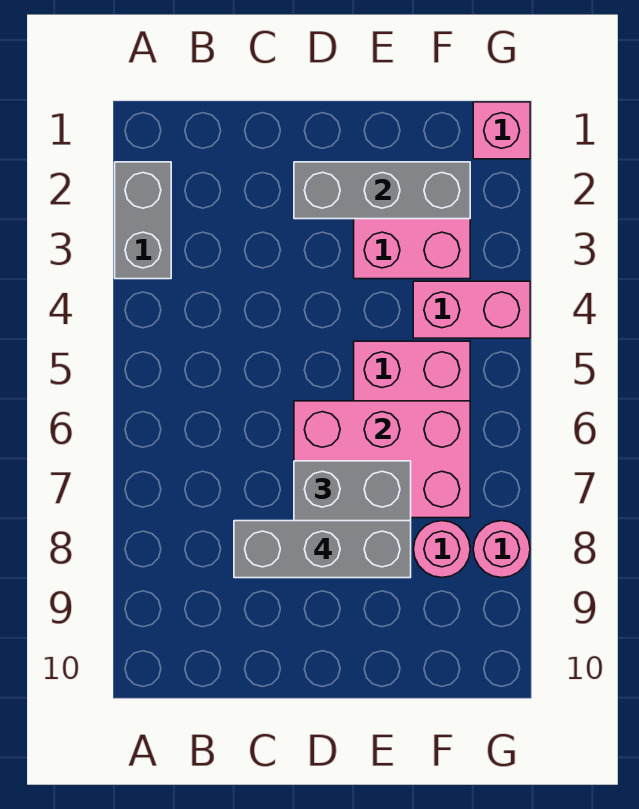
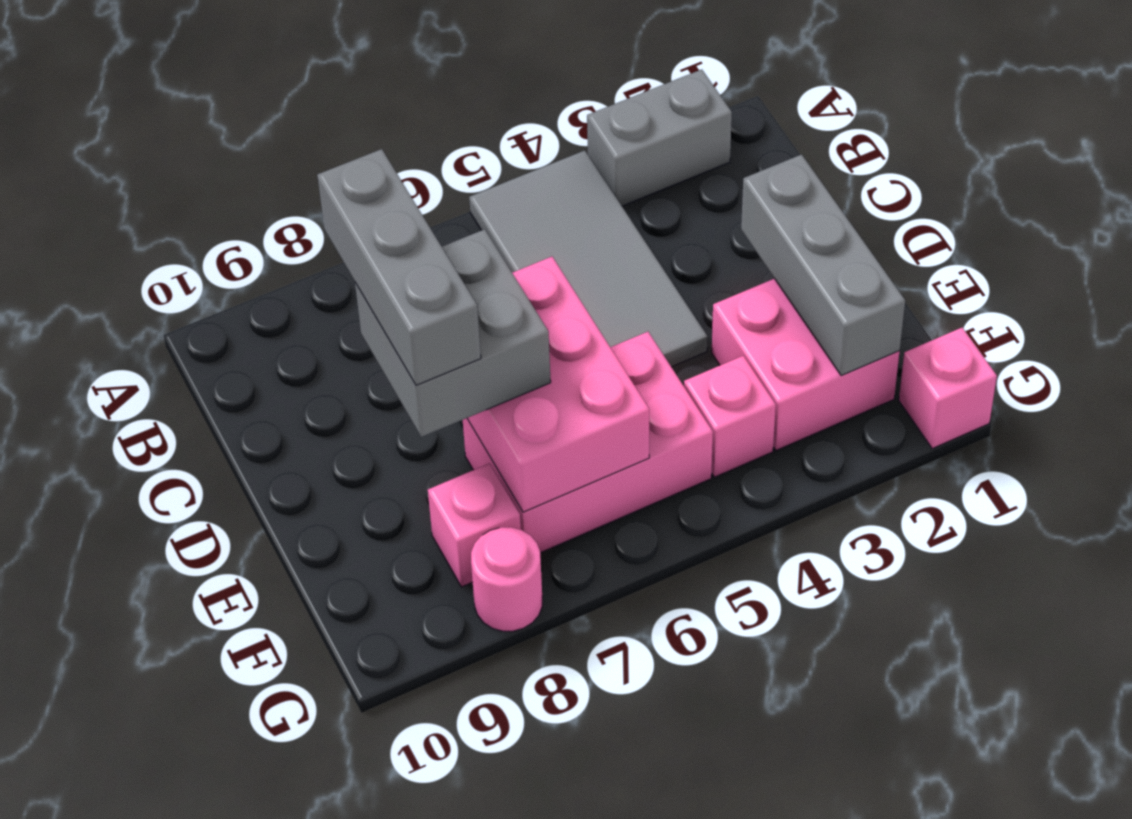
none -> grey 2x4 tile [469,150,708,367]
pink 1x2 brick [413,281,530,338] -> pink 1x1 brick [684,356,776,477]
pink 1x1 round brick [414,521,470,577] -> pink 1x1 brick [428,463,521,587]

